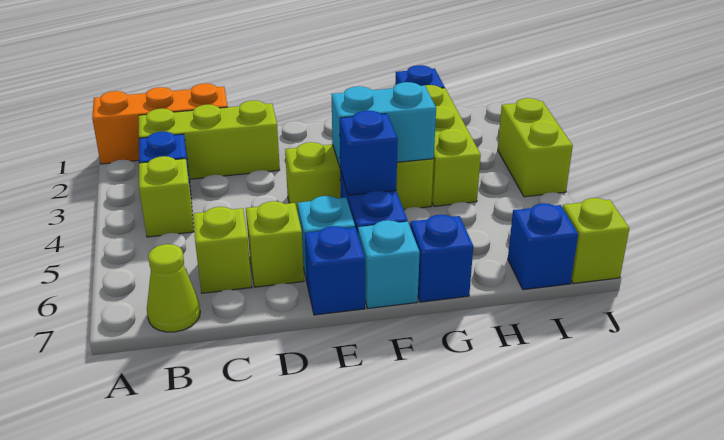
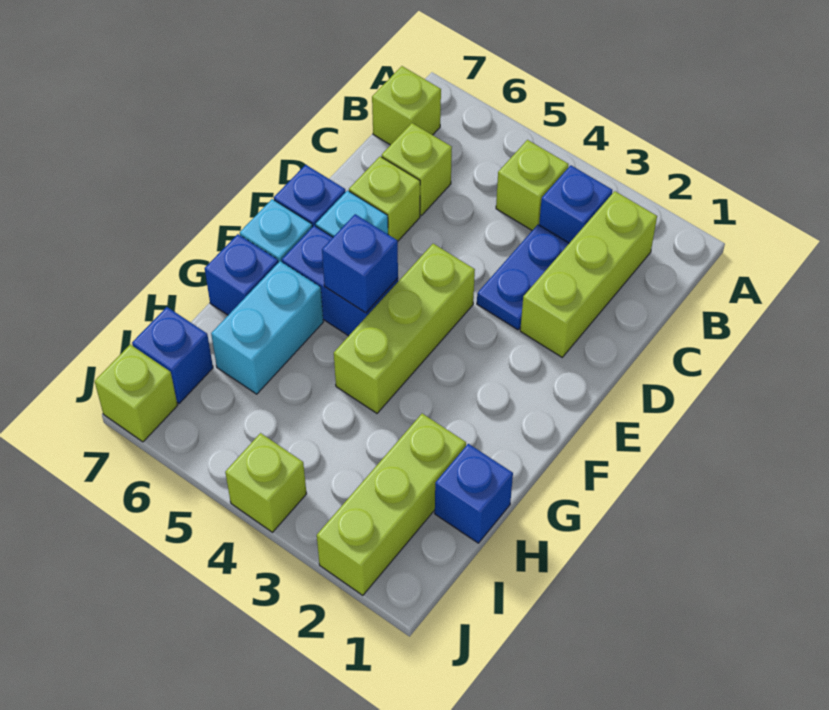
orange 1x3 brick [92,83,227,164] -> none
lime 1x1 cone [147,244,200,332] -> lime 1x1 brick [372,66,441,145]
none -> blue 1x2 plate [477,225,569,330]
cyan 1x2 brick [331,82,436,167] -> cyan 1x2 brick moved to [211,261,323,394]
lime 1x3 brick [425,85,481,206] -> lime 1x3 brick turned to [317,414,466,595]
lime 1x2 brick [498,98,573,197] -> lime 1x1 brick [225,433,307,532]

